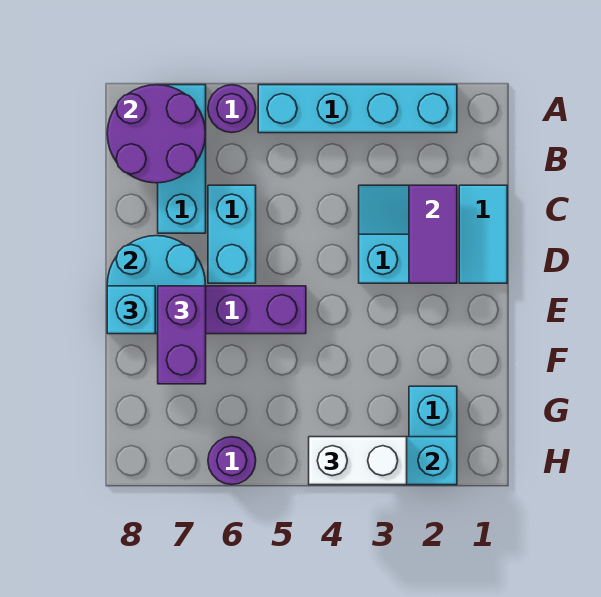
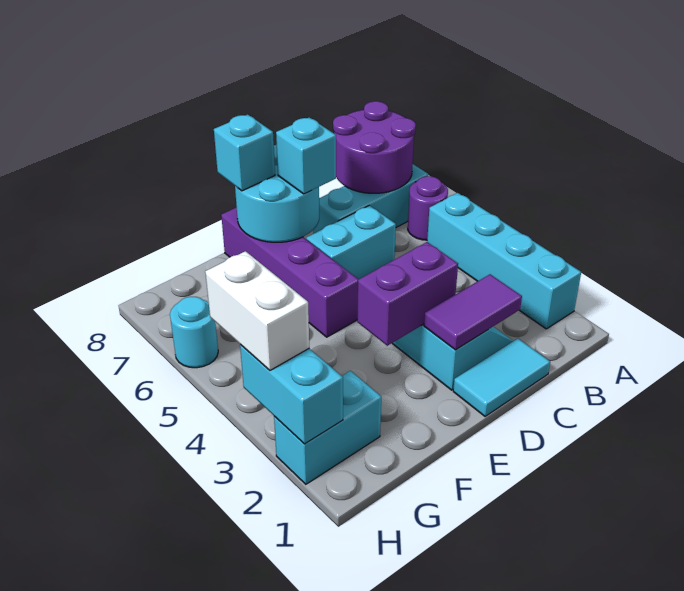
none -> cyan 1x1 brick [276,117,336,194]
purple 1x2 brick [158,286,206,384] -> purple 1x2 brick moved to [357,242,458,346]
purple 1x1 round brick [208,437,256,485] -> cyan 1x1 round brick [170,297,218,368]

